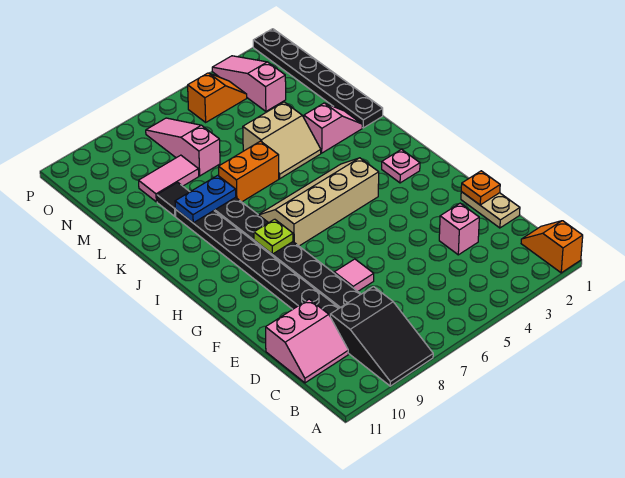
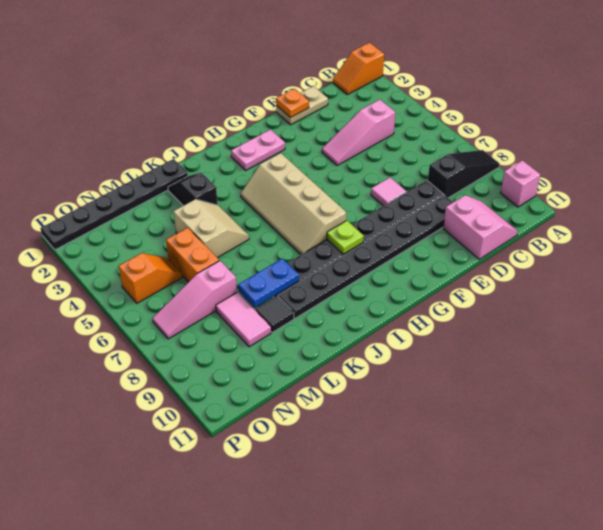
black 2x3 slope [330,287,433,386] -> black 1x3 slope [428,150,500,198]
pink 1x1 brick [439,203,479,255] -> pink 1x1 brick moved to [501,160,540,207]
pink 1x1 plate [382,149,420,183] -> pink 1x2 plate [231,130,285,170]
pink 1x2 slope [304,103,362,153] -> black 1x2 slope [168,173,218,206]
orange 1x2 brick [219,141,279,202] -> orange 1x2 brick moved to [166,228,219,282]
blue 1x2 plate [175,175,236,223] -> blue 1x2 plate turned to [238,258,299,307]
pink 1x3 slope [212,56,286,111] -> pink 1x3 slope moved to [322,100,395,165]
orange 1x2 slope [188,73,247,122] -> orange 1x2 slope turned to [119,253,182,303]

